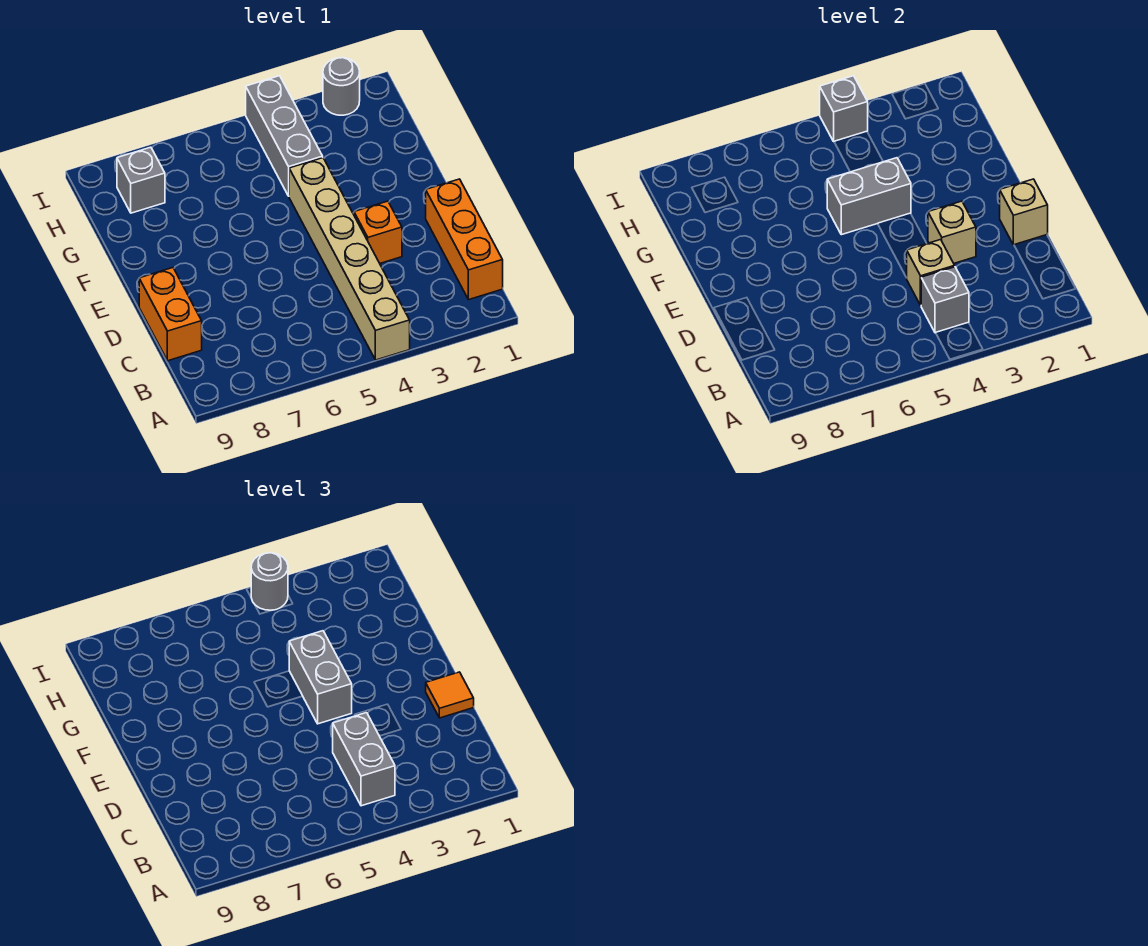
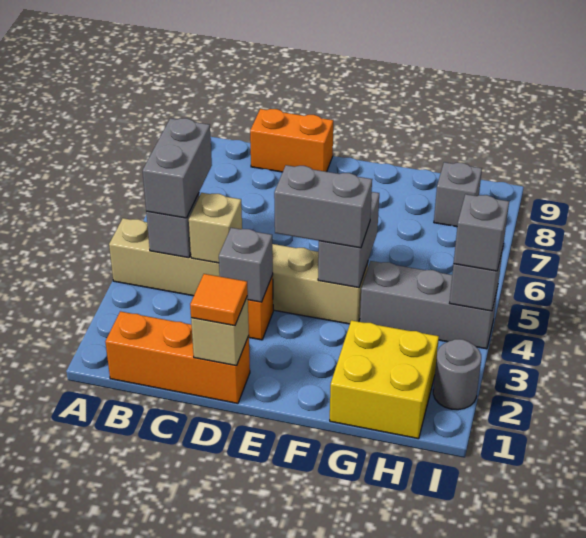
grey 1x2 brick [333,713,395,806] -> grey 1x2 brick turned to [143,118,212,218]
tan 1x1 brick [928,201,976,263] -> grey 1x1 brick [219,228,273,302]
none -> yellow 2x2 brick [330,320,439,439]
grey 1x1 round brick [251,553,288,610] -> grey 1x1 brick [454,194,509,271]

